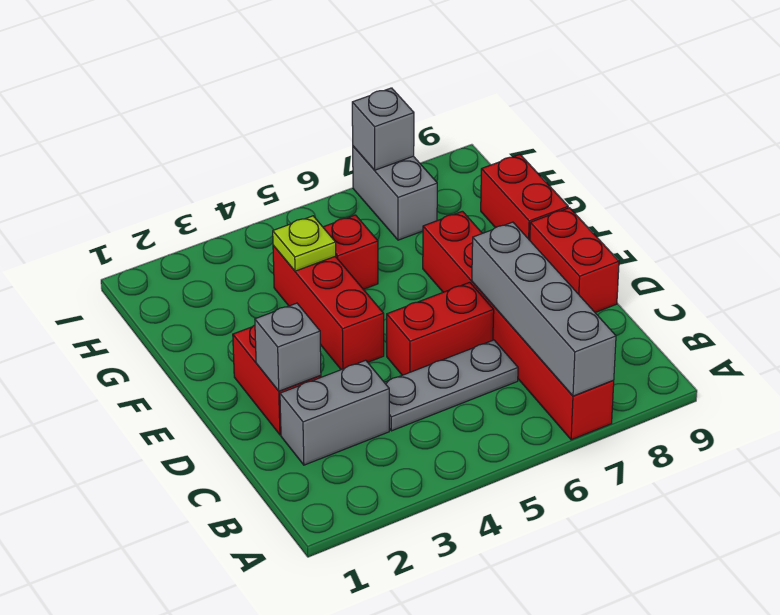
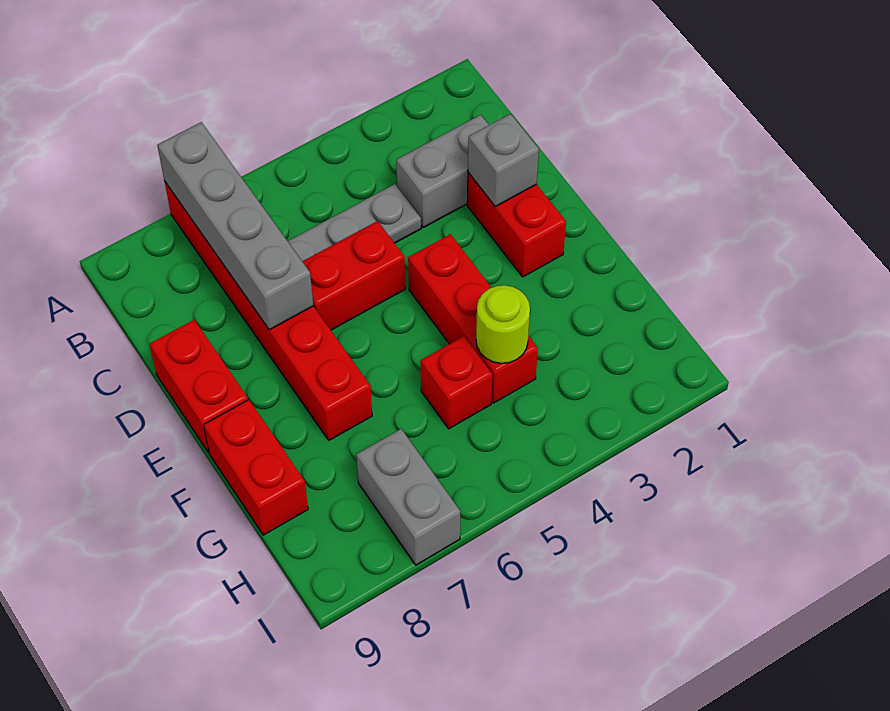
lime 1x1 plate [273,216,336,271] -> lime 1x1 round brick [476,285,530,363]
grey 1x1 brick [352,88,414,170] -> none

